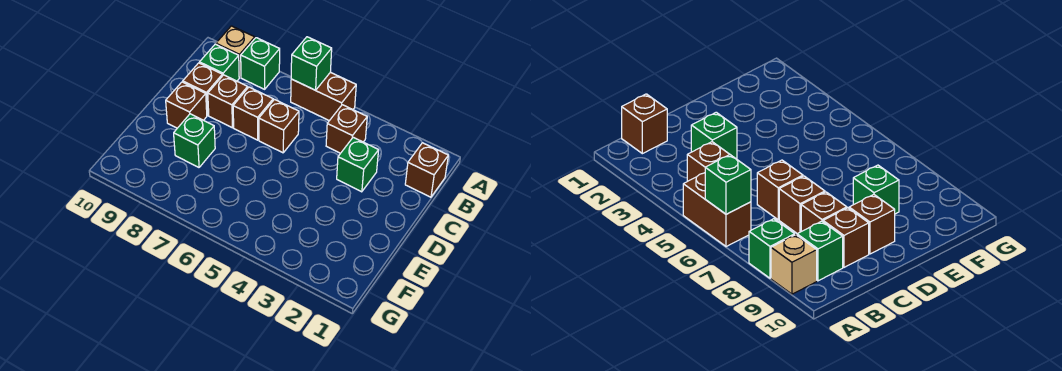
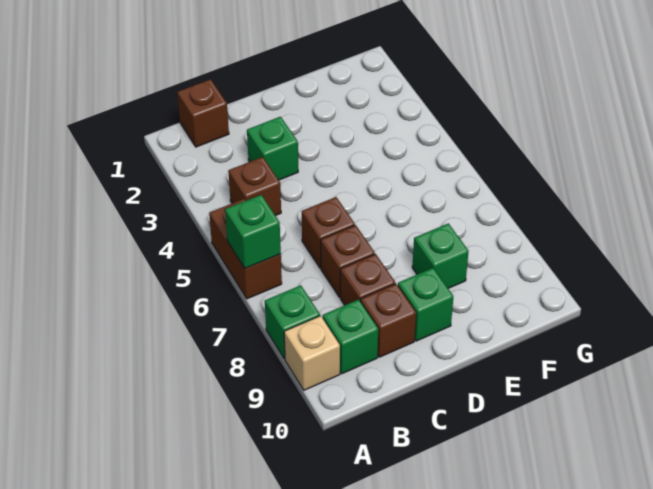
brown 1x1 brick [166,82,207,128] -> green 1x1 brick [398,268,453,341]

